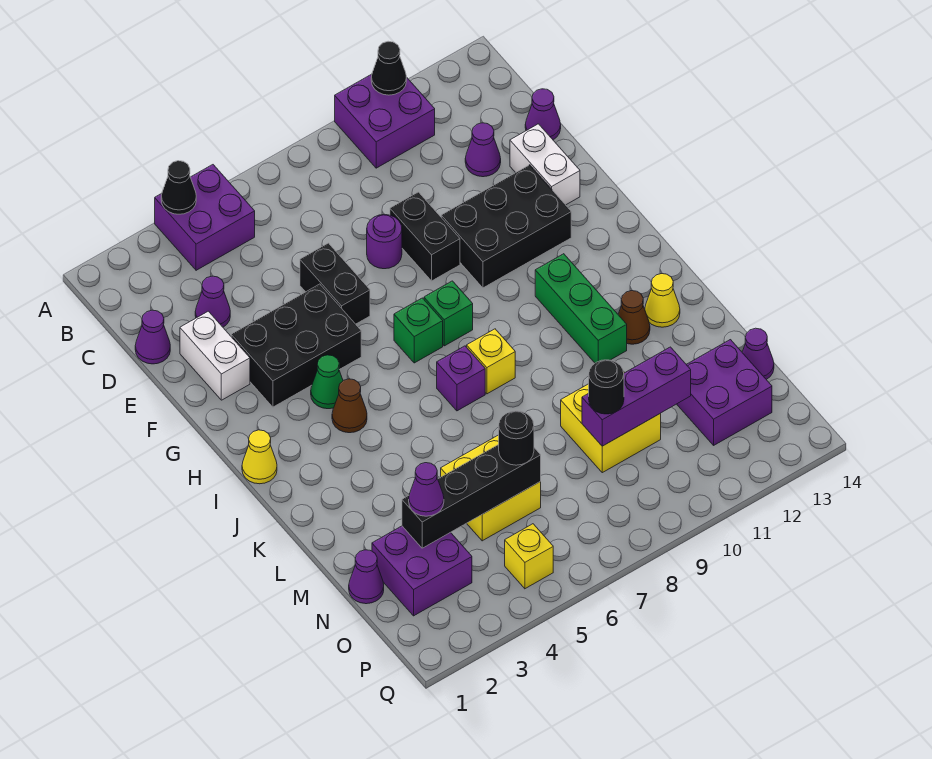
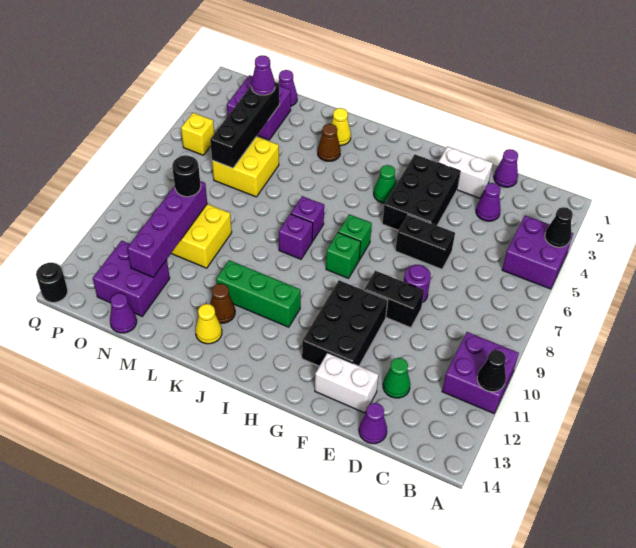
purple 1x1 cone [465,123,501,177] -> green 1x1 cone [383,358,410,398]
yellow 1x1 cone [242,430,277,484] -> yellow 1x1 cone moved to [331,108,351,146]
brown 1x1 cone [332,379,367,433] -> brown 1x1 cone moved to [318,124,341,161]
yellow 1x1 brick [467,329,515,394] -> purple 1x1 brick [279,214,313,259]
black 1x1 round brick [499,411,534,465] -> black 1x1 round brick moved to [36,263,68,303]
purple 1x3 brick [582,347,691,446] -> purple 1x4 brick [127,181,207,277]

